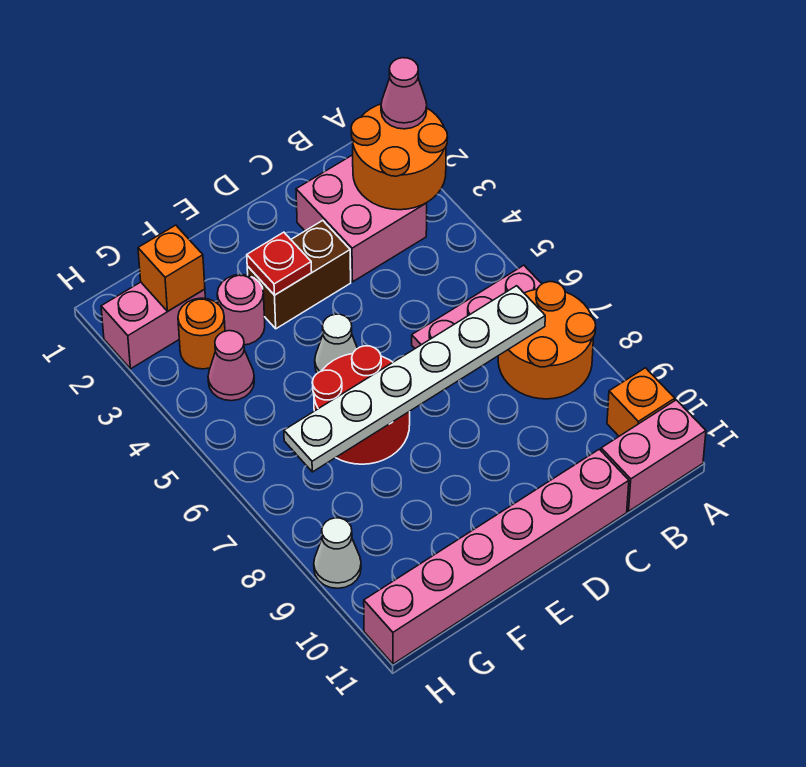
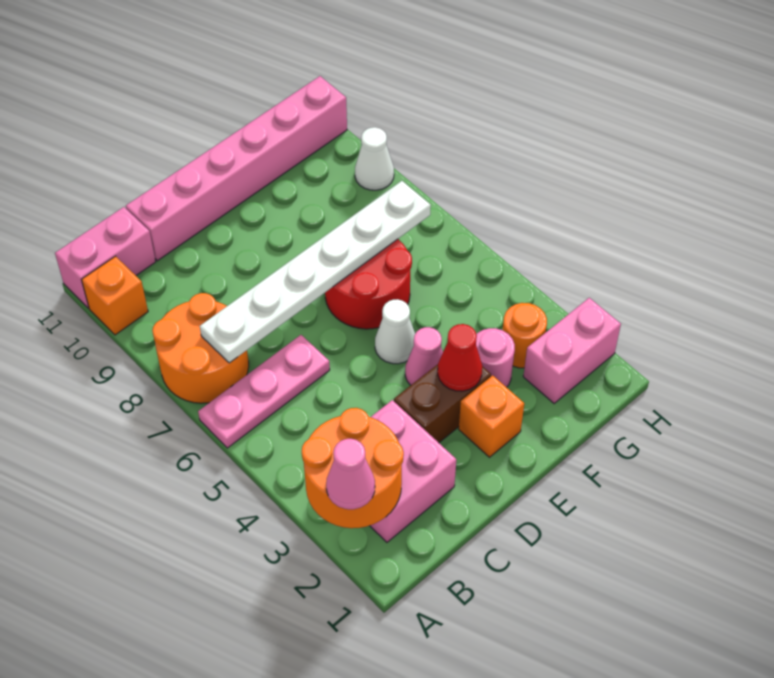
red 1x1 plate [247,232,312,295] -> red 1x1 cone [438,324,482,391]
orange 1x1 brick [138,225,205,311] -> orange 1x1 brick moved to [459,375,524,457]
pink 1x1 cone [208,331,254,401] -> pink 1x1 cone moved to [405,327,443,385]

